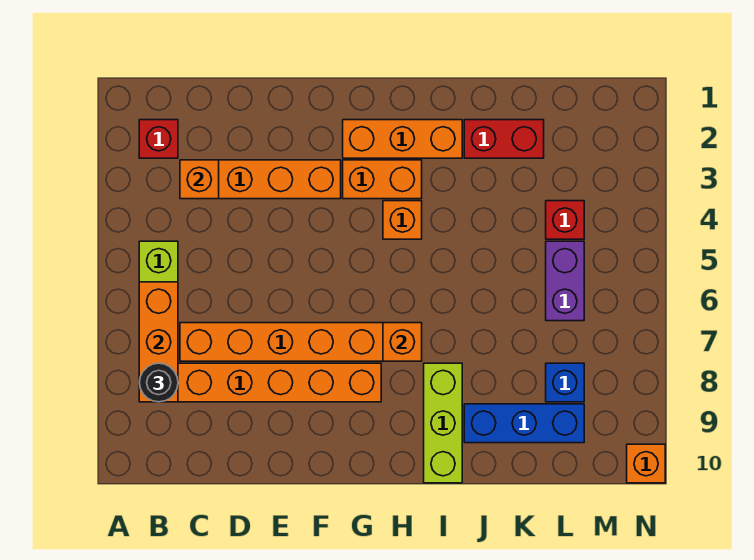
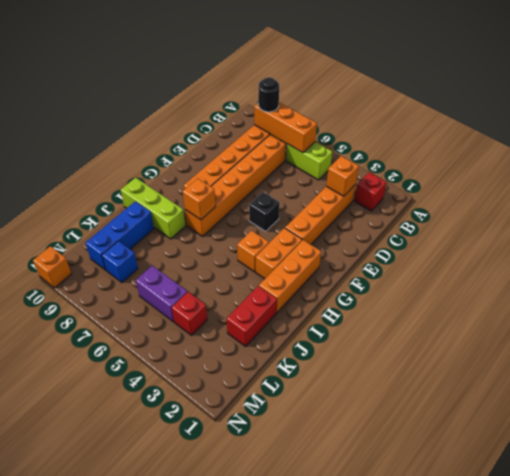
none -> black 1x1 brick [249,192,280,231]

